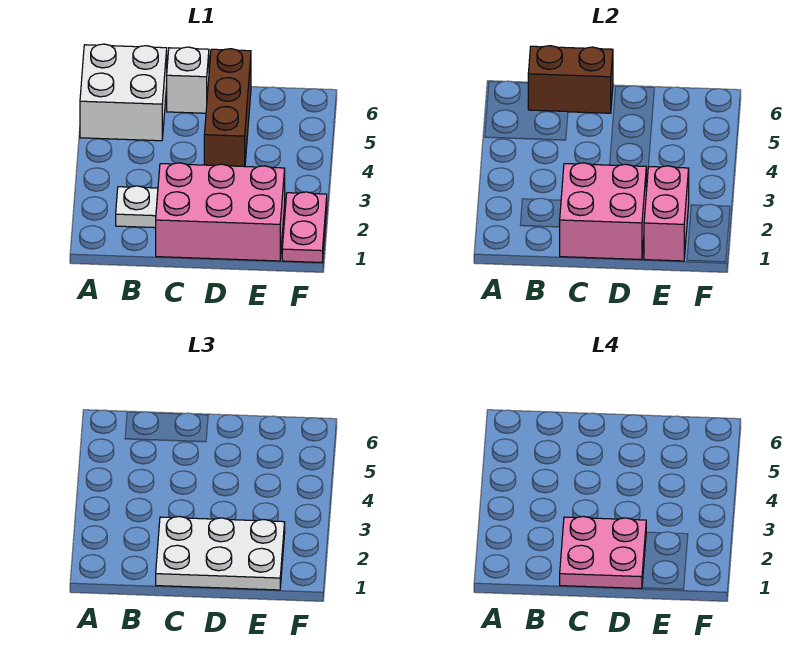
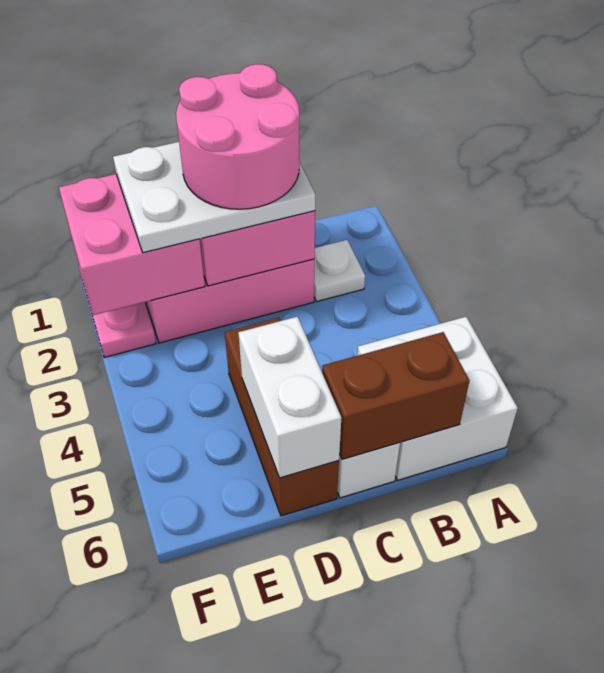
pink 2x2 plate [560,516,646,588] -> pink 2x2 round brick [176,64,299,209]
none -> white 1x2 brick [238,317,341,478]
pink 1x2 brick [644,166,689,261] -> pink 2x2 brick [59,174,205,315]

